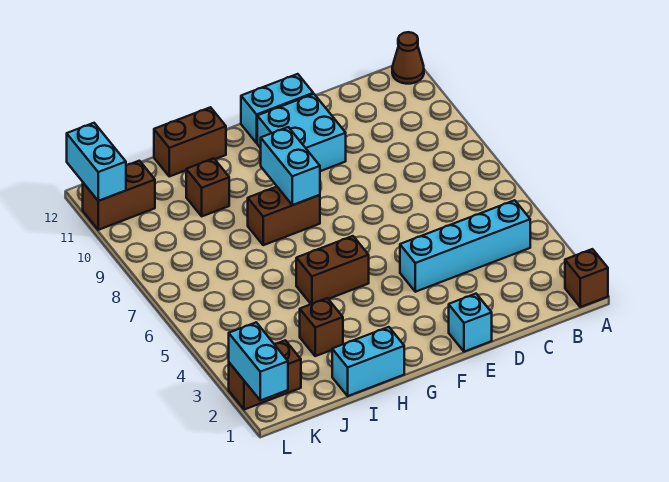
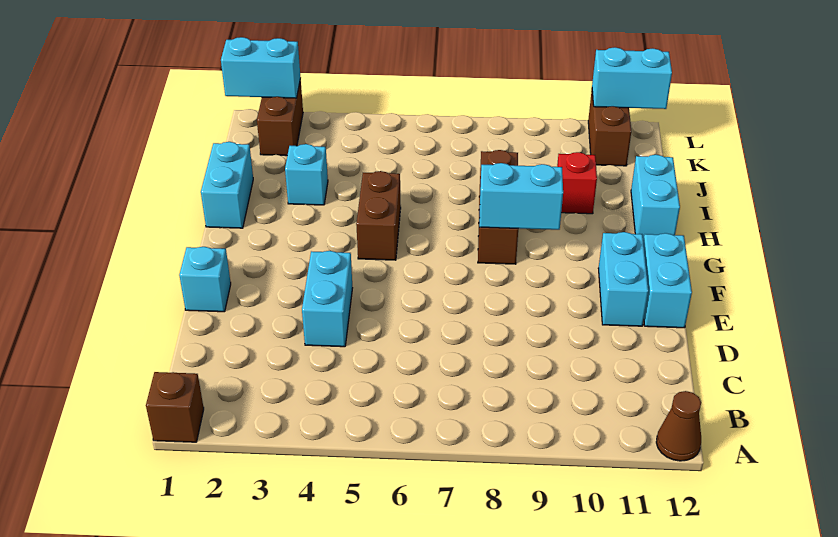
cyan 1x4 brick [400,200,530,292] -> cyan 1x2 brick [302,251,352,347]
cyan 2x2 brick [257,94,346,171] -> cyan 1x2 brick [598,232,648,326]
brown 1x2 brick [248,187,320,245] -> brown 1x3 brick [478,150,518,264]
brown 1x2 brick [154,107,226,176] -> cyan 1x2 brick [631,155,680,240]
brown 1x1 brick [300,298,343,356] -> cyan 1x1 brick [285,144,328,205]
brown 1x1 brick [186,158,229,216] -> red 1x1 brick [557,152,597,214]

